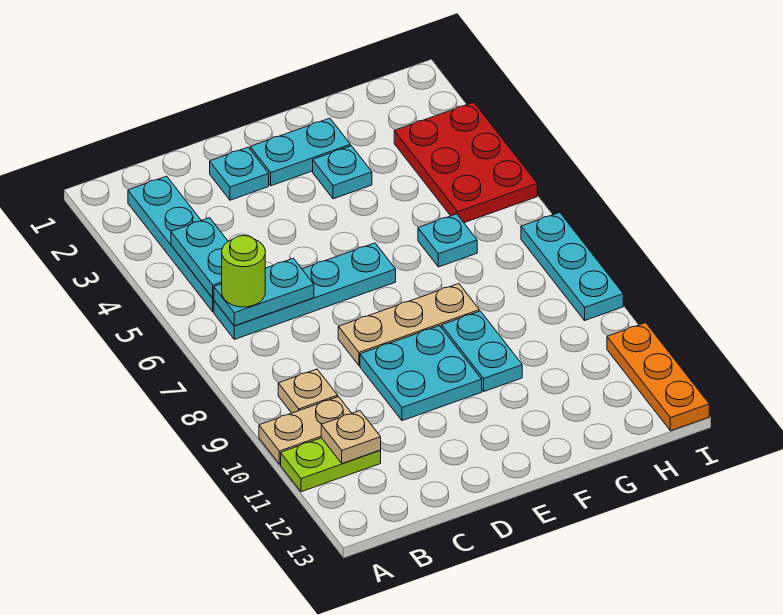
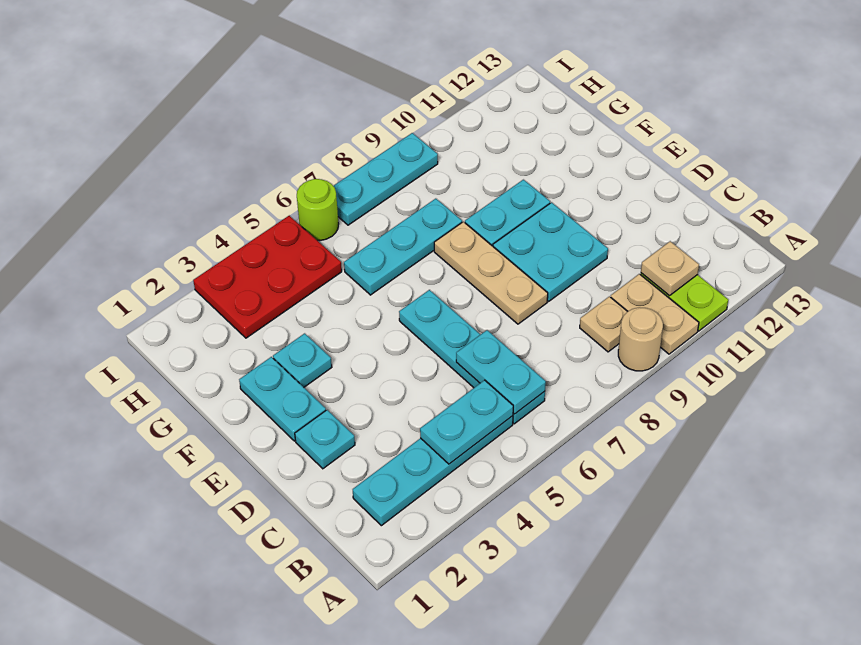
none -> tan 1x1 round brick [618,307,663,371]
lime 1x1 round brick [222,235,265,307] -> lime 1x1 round brick moved to [297,179,339,241]
cyan 1x1 plate [418,214,477,267] -> cyan 1x3 plate [344,199,462,295]
orange 1x3 plate [607,323,709,431] -> none

